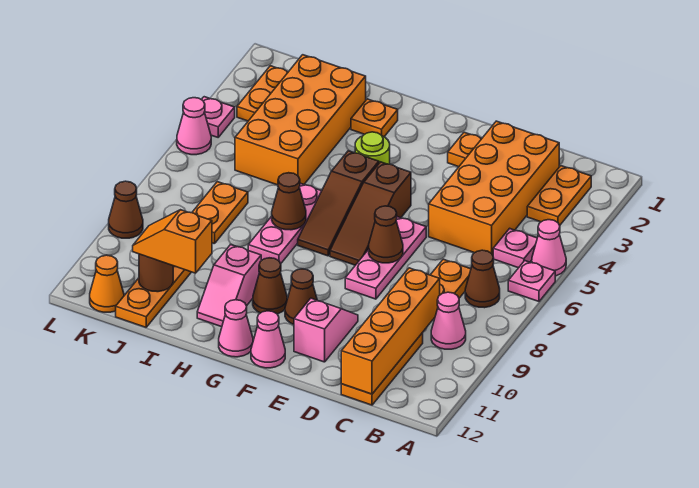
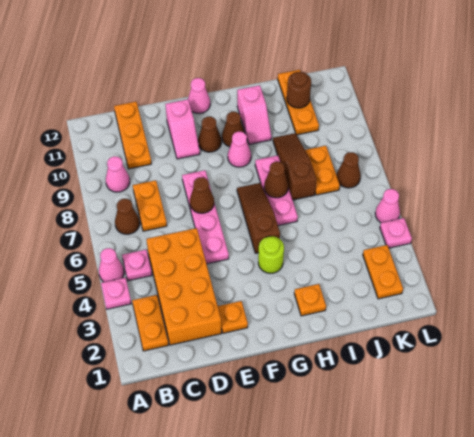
pink 1x1 plate [508,261,555,301] -> pink 1x1 plate moved to [101,278,131,309]
orange 1x4 brick [341,268,440,394] -> none
pink 1x3 plate [345,217,426,299] -> pink 1x4 plate [182,170,229,264]
brown 1x3 slope [330,162,411,265] -> brown 1x3 slope moved to [273,133,317,200]
pink 1x1 cone [219,300,253,357] -> pink 1x1 cone moved to [228,132,251,167]
pink 1x2 slope [197,245,261,327] -> pink 1x2 slope turned to [237,85,272,144]
orange 2x4 brick [235,55,366,185] -> none
orange 1x2 slope [133,210,212,273] -> none
orange 1x1 cone [90,255,124,312] -> none
brown 1x1 cone [109,181,143,238] -> brown 1x1 cone moved to [337,152,361,188]

